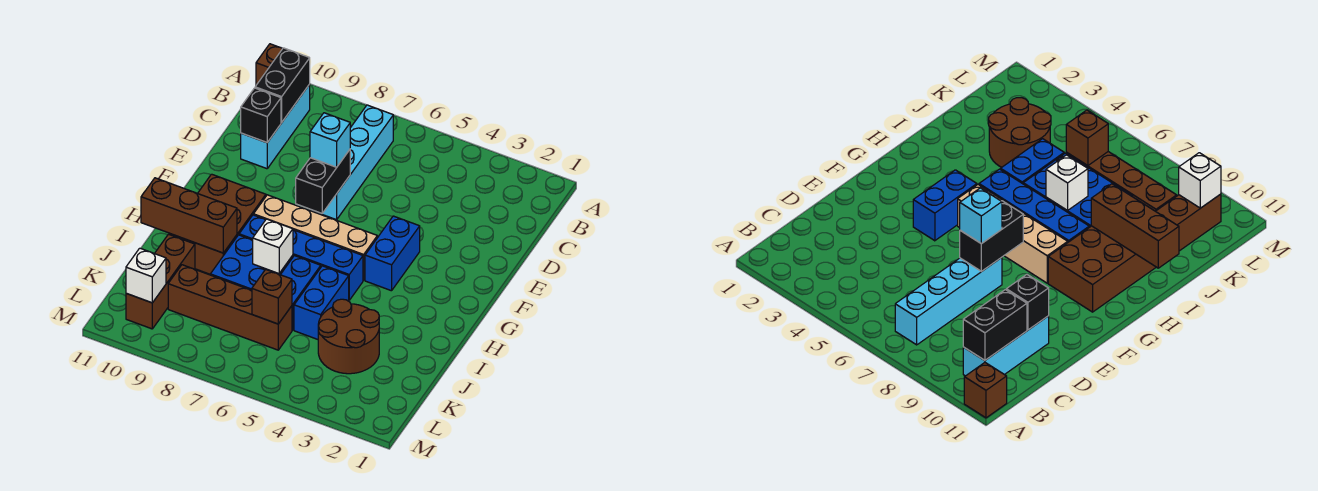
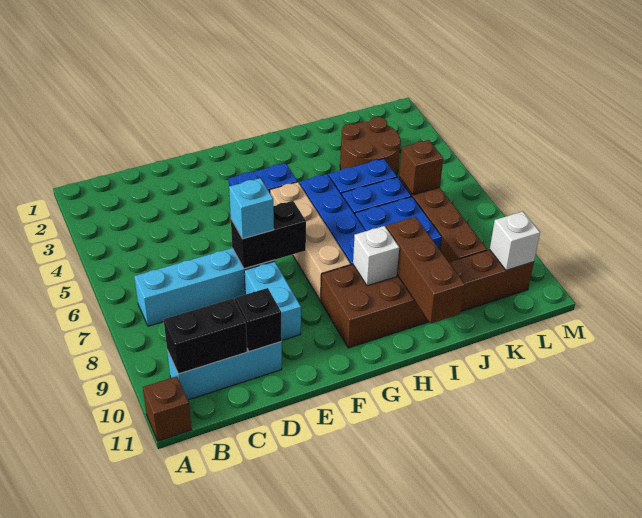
none -> cyan 1x2 brick [244,261,301,340]
white 1x1 brick [253,219,293,273] -> white 1x1 brick moved to [353,226,399,286]

